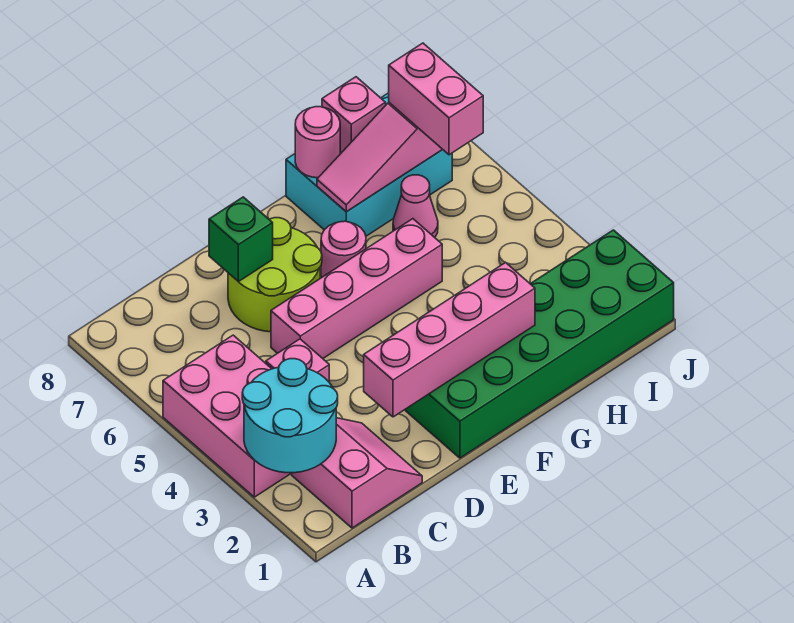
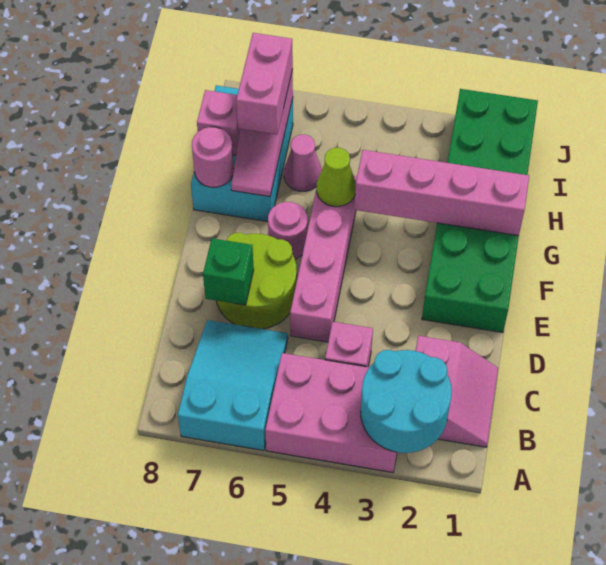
none -> cyan 2x3 slope [178,320,288,451]
pink 2x2 slope [292,418,422,528] -> pink 2x2 slope turned to [416,336,498,447]
pink 1x4 brick [364,262,535,417] -> pink 1x4 brick turned to [354,150,529,236]
none -> lime 1x1 cone [317,148,356,207]
pink 1x2 brick [389,43,483,155] -> pink 1x2 brick turned to [236,33,293,134]

